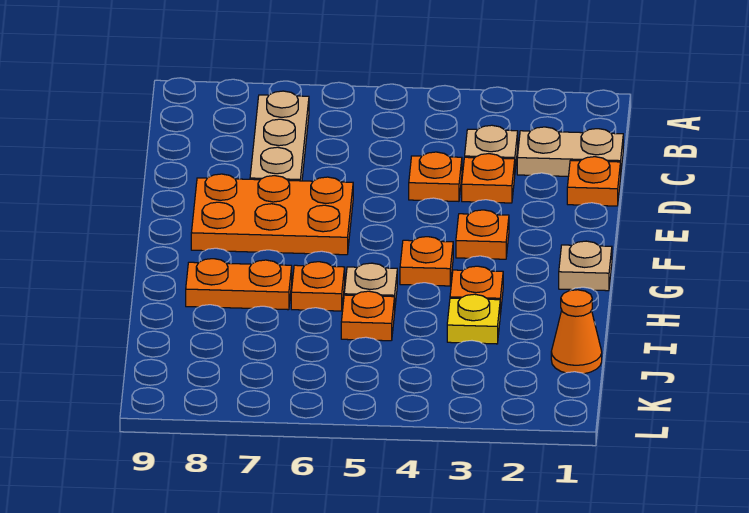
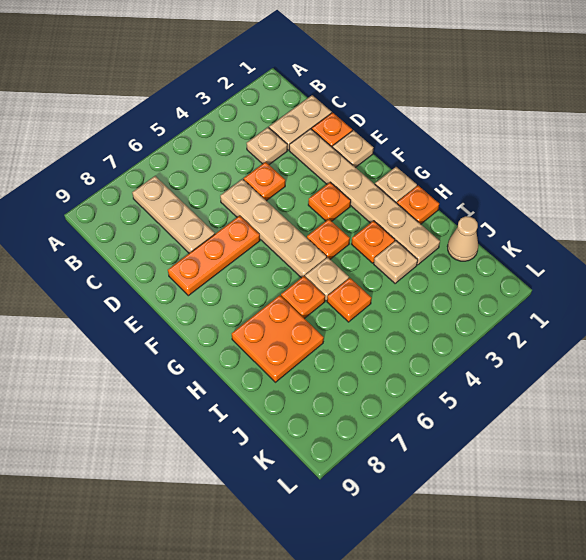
none -> tan 1x6 plate [289,129,440,265]
orange 1x1 plate [462,154,515,203] -> orange 1x1 plate moved to [397,186,439,224]
none -> tan 1x4 plate [220,179,327,278]
none -> tan 1x1 plate [332,130,373,168]
orange 2x3 plate [191,174,353,255] -> orange 1x3 plate [168,216,260,296]
orange 1x2 plate [186,259,292,310] -> orange 2x2 plate [232,295,324,382]
yellow 1x1 plate [447,294,500,344] -> tan 1x1 plate [374,241,418,284]
orange 1x1 cone [551,290,602,374] -> tan 1x1 cone [447,216,478,261]

